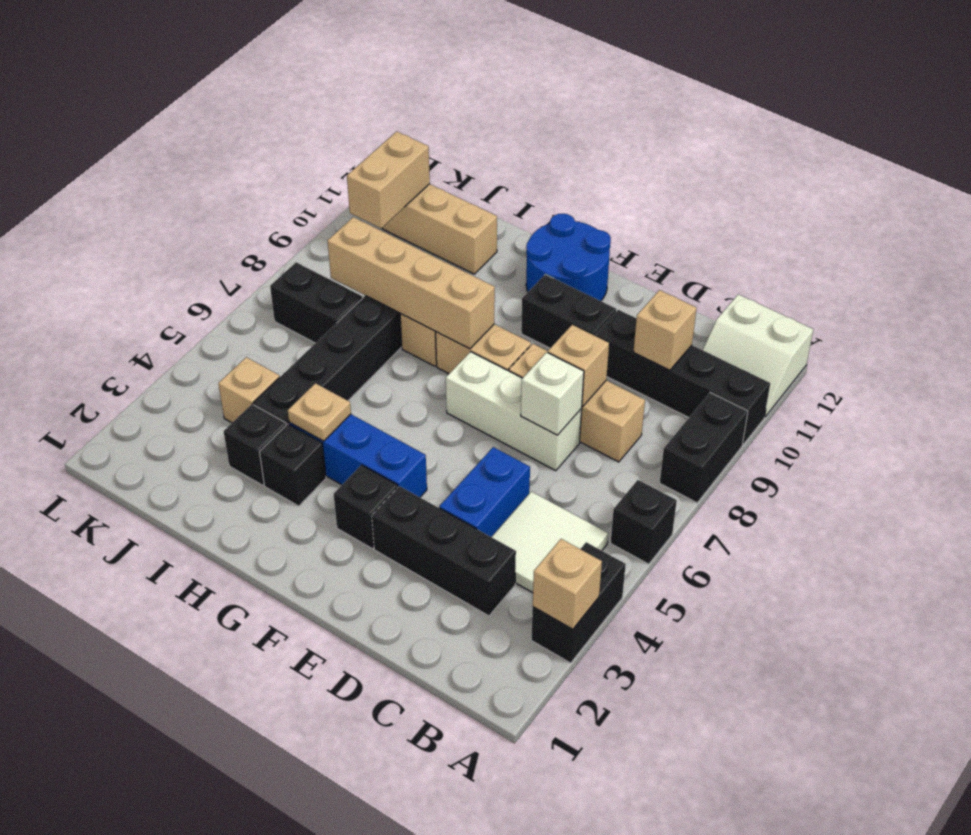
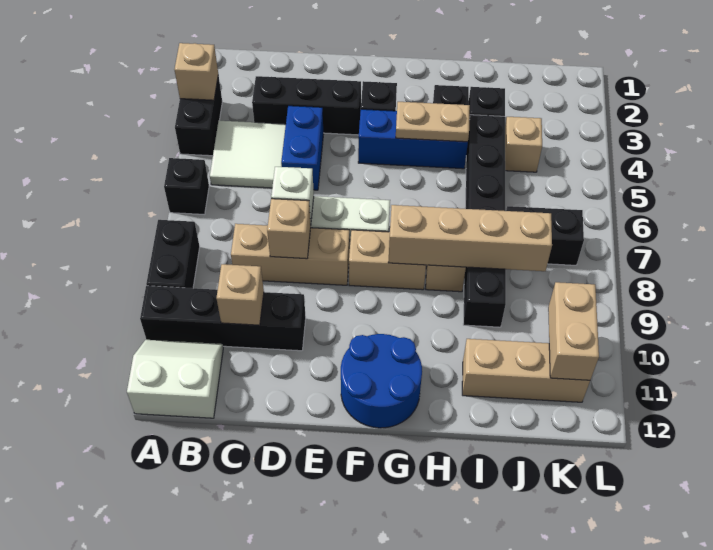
black 1x2 brick [521,274,616,348] -> none
tan 1x1 plate [288,383,351,441] -> tan 1x2 plate [396,102,470,142]

